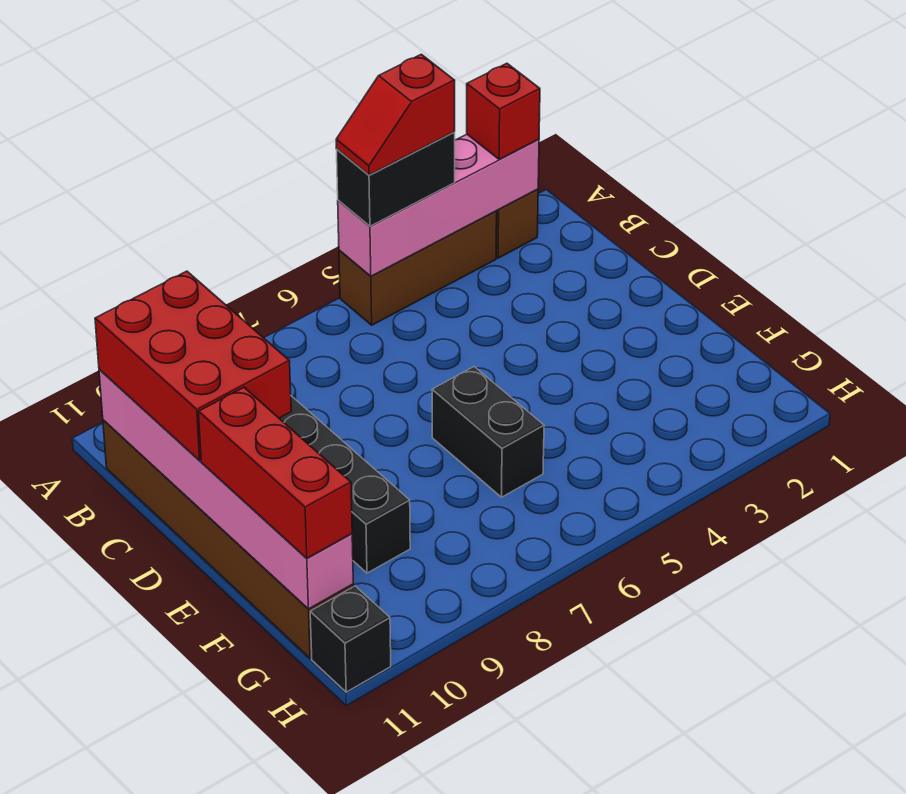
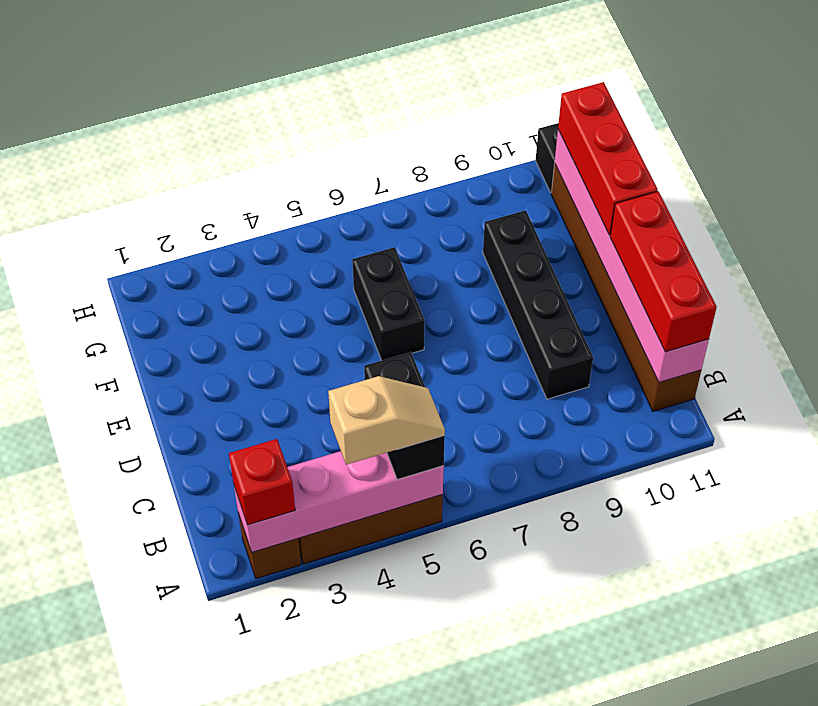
black 1x2 brick [337,132,455,226] -> black 1x2 brick turned to [364,352,445,480]
red 1x2 slope [336,54,455,175] -> tan 1x2 slope [328,376,445,465]
red 2x3 brick [95,271,291,460] -> red 1x3 brick [610,191,717,352]

